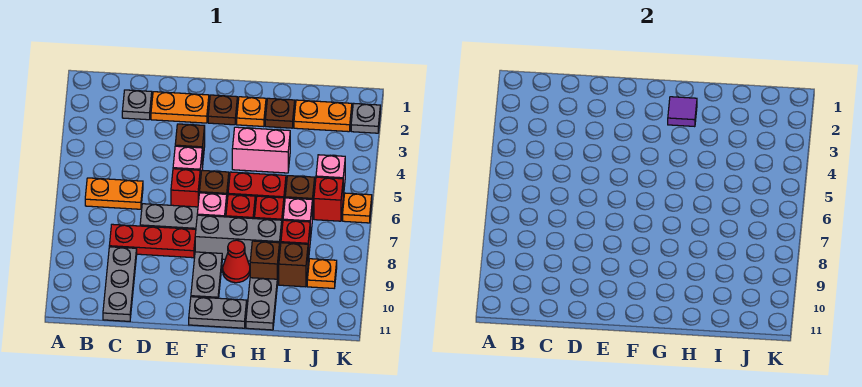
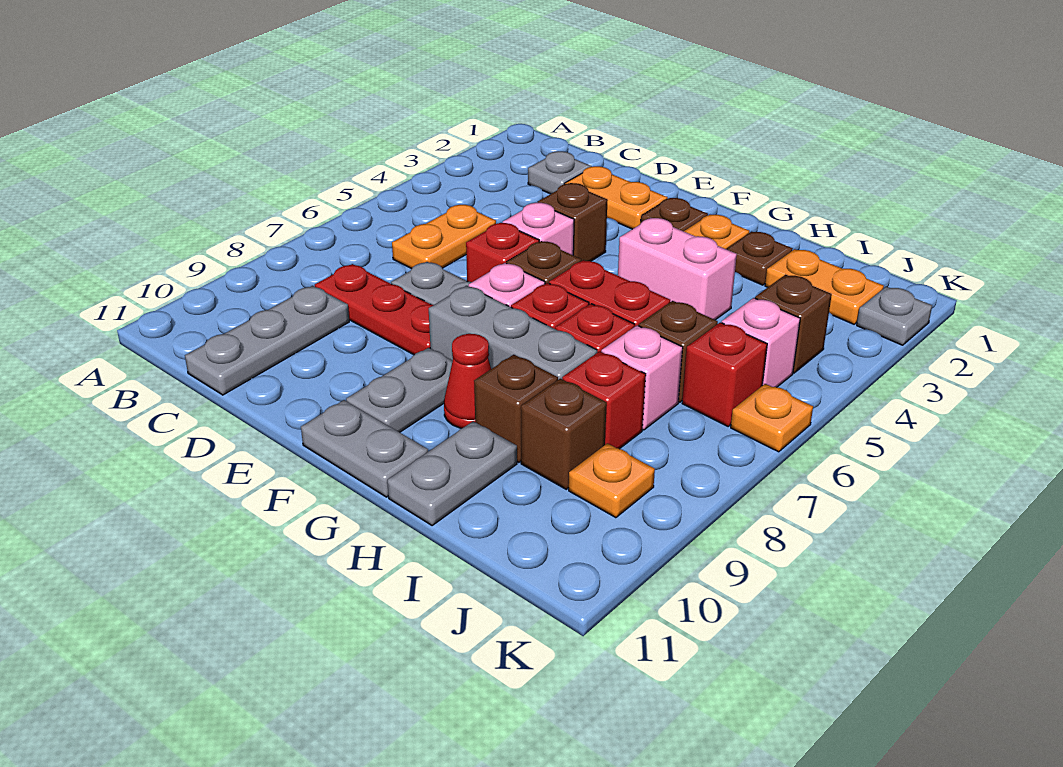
orange 1x2 plate [85,178,143,209] -> orange 1x2 plate turned to [392,205,496,269]
purple 1x1 tile [668,97,697,127] -> none
none -> brown 1x1 brick [755,275,832,373]

